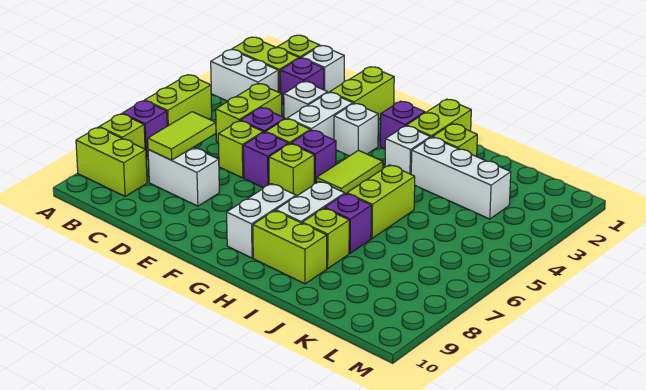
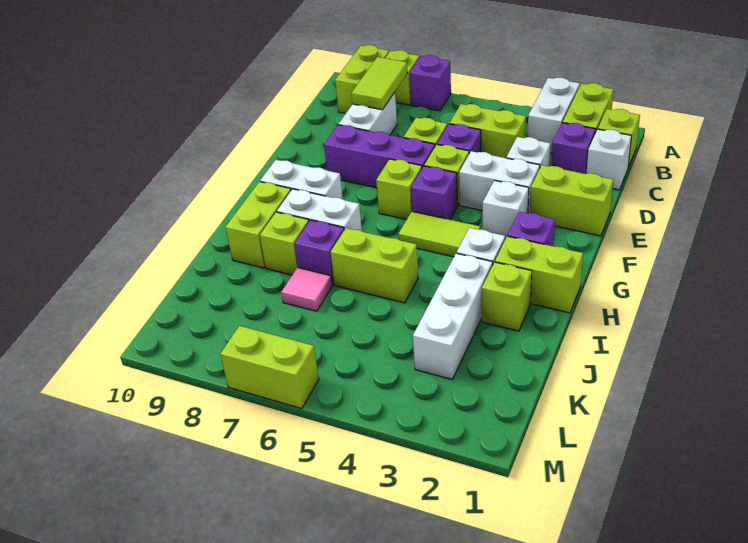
lime 1x2 brick [145,75,212,126] -> lime 1x2 brick moved to [220,326,319,409]
lime 1x2 tile [148,112,216,160] -> lime 1x2 tile turned to [351,57,407,110]
purple 1x1 brick [243,132,289,188] -> purple 1x3 brick [324,125,435,188]
none -> pink 1x1 tile [281,268,332,311]

